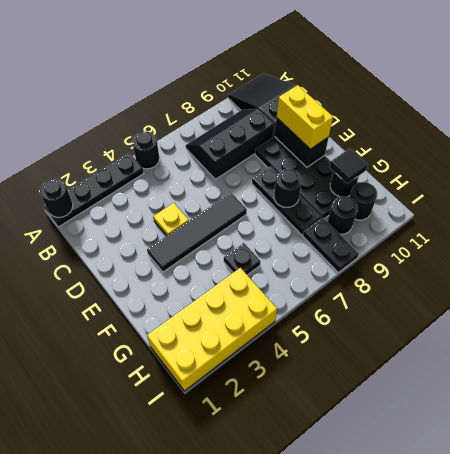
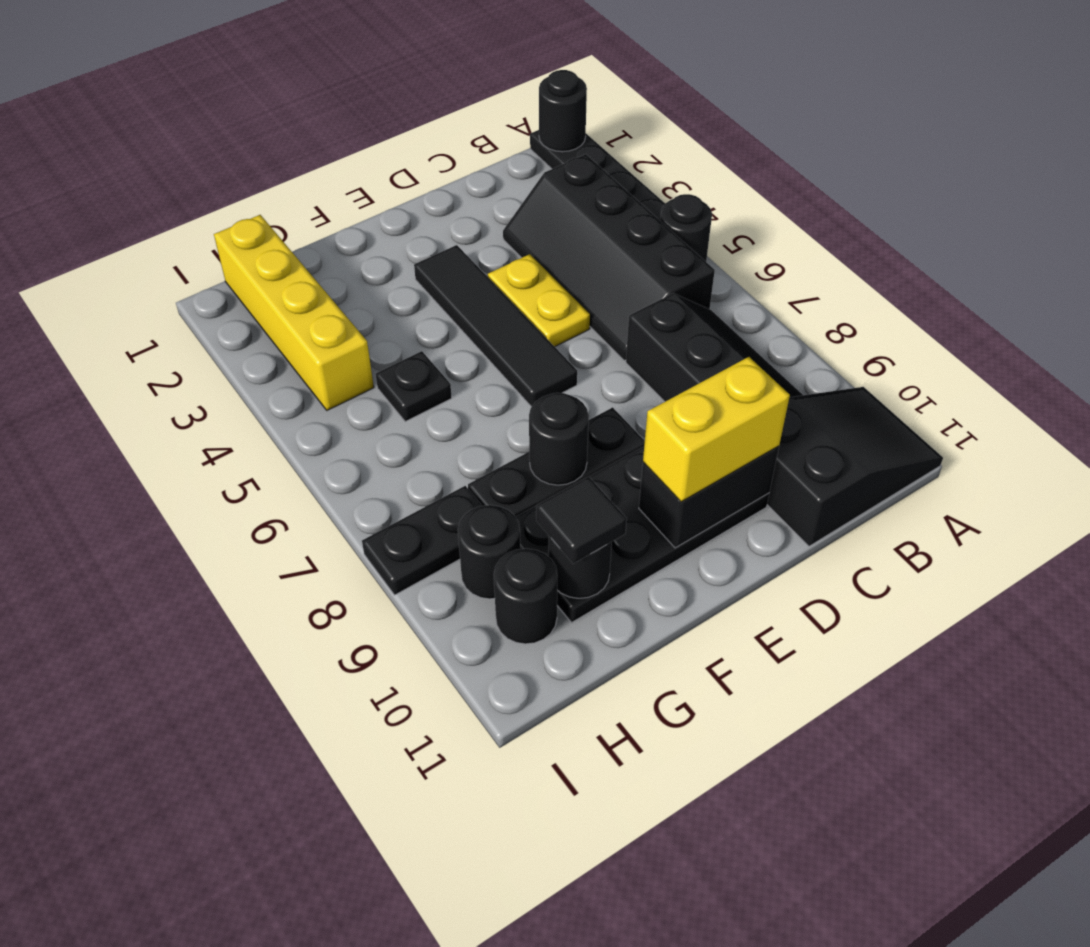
none -> black 2x4 slope [503,154,715,360]
yellow 1x1 plate [153,203,189,236] -> yellow 1x2 plate [488,254,590,347]
yellow 2x4 brick [147,268,277,391] -> yellow 1x4 brick [214,215,374,410]

